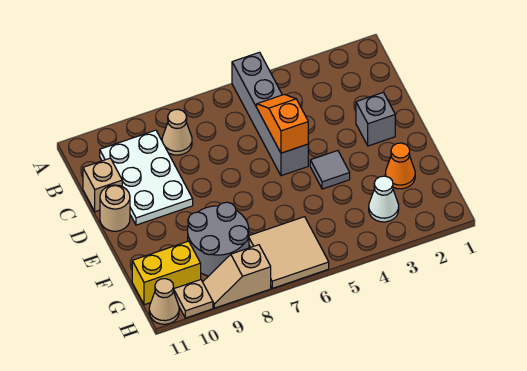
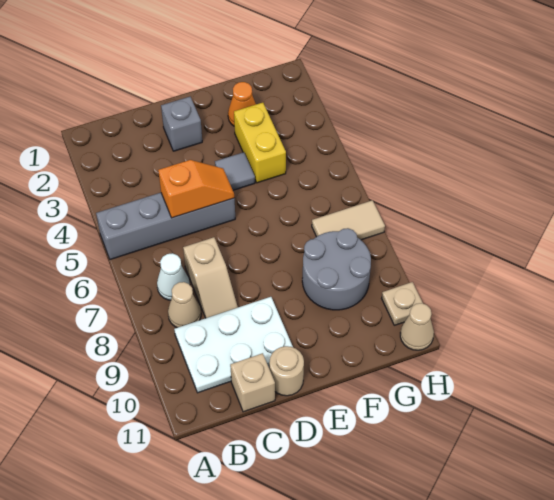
orange 1x2 slope [257,94,308,153] -> orange 1x2 slope turned to [158,160,234,218]
white 1x1 cone [369,176,399,222] -> white 1x1 cone moved to [157,253,190,300]
tan 2x2 tile [249,217,329,288] -> tan 1x2 tile [312,200,385,240]
yellow 1x2 brick [132,241,201,305] -> yellow 1x2 brick moved to [234,103,286,183]
tan 1x2 slope [203,245,271,308] -> tan 1x2 slope moved to [183,237,238,318]

